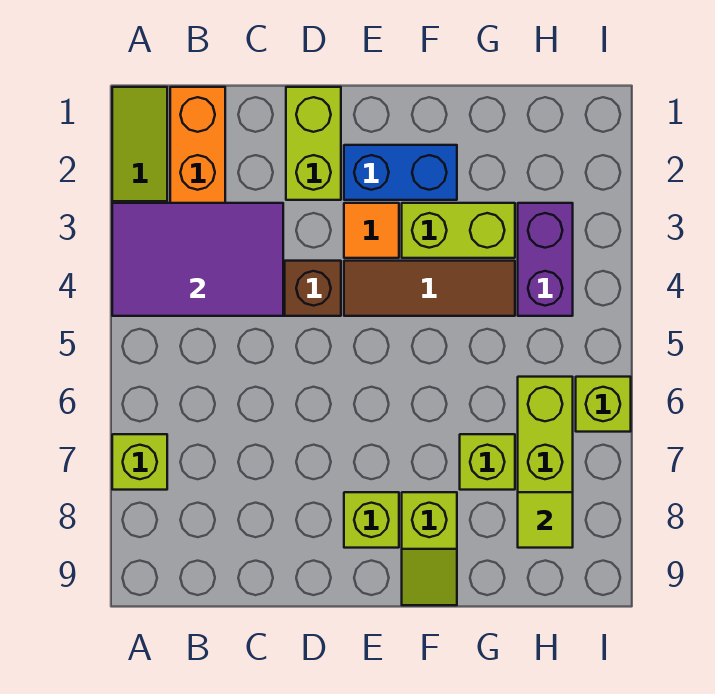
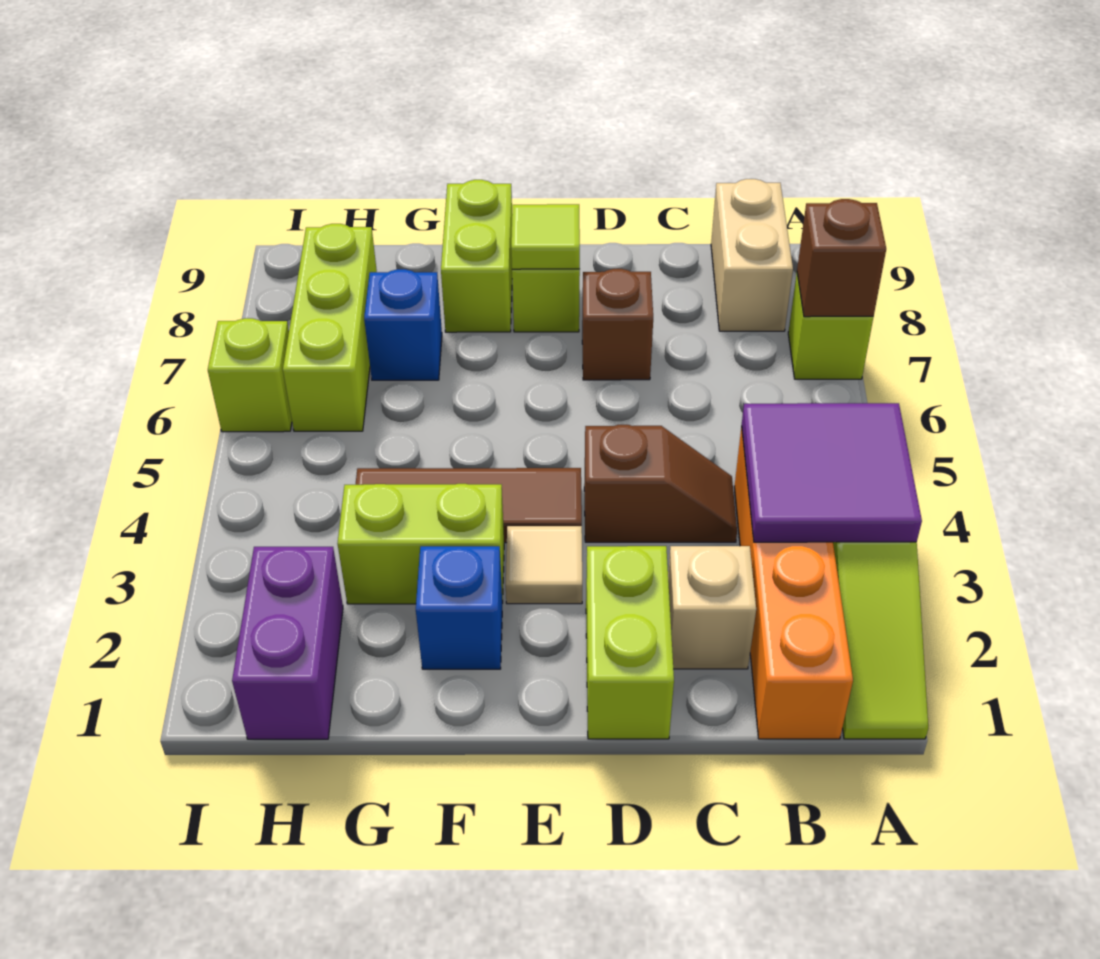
purple 2x3 tile [112,203,283,316] -> purple 2x2 tile [742,403,922,542]
none -> brown 1x1 brick [797,199,886,317]
none -> tan 1x2 brick [711,179,793,331]
none -> tan 1x1 brick [668,546,756,669]
none -> brown 1x1 brick [582,269,653,380]
blue 1x2 brick [344,145,457,200] -> blue 1x1 brick [416,546,502,669]
orange 1x1 tile [344,203,399,258] -> tan 1x1 tile [506,526,582,604]
lime 1x2 slope [402,492,457,605] -> lime 1x2 brick [441,180,512,332]
lime 1x1 brick [460,434,515,490] -> blue 1x1 brick [364,269,442,380]
purple 1x2 brick [518,203,573,316] -> purple 1x2 brick moved to [232,547,343,739]
lime 1x1 tile [518,492,573,548] -> lime 1x1 tile moved to [511,204,580,269]

